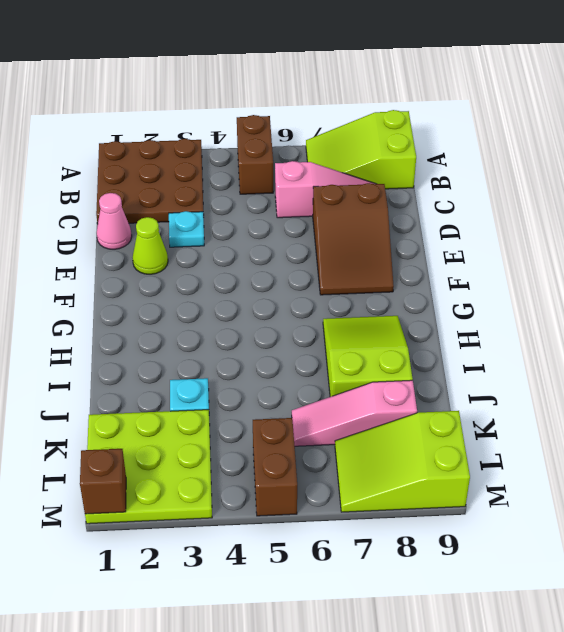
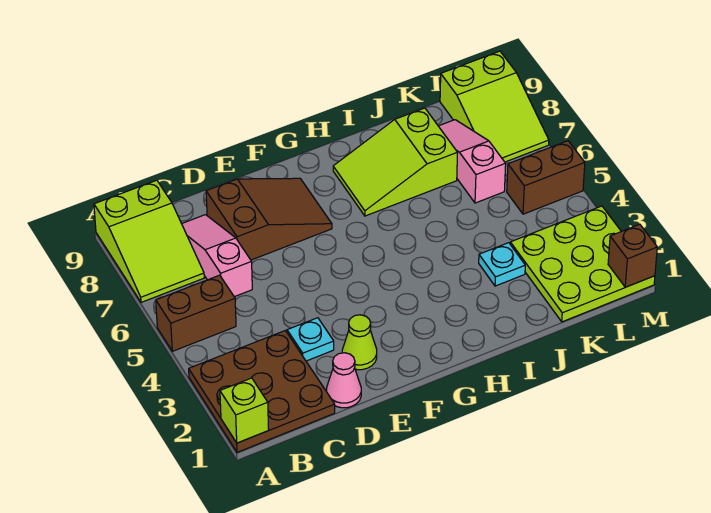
none -> lime 1x1 brick [220,378,269,443]
pink 1x3 slope [292,380,417,446] -> pink 1x3 slope turned to [439,120,506,203]

